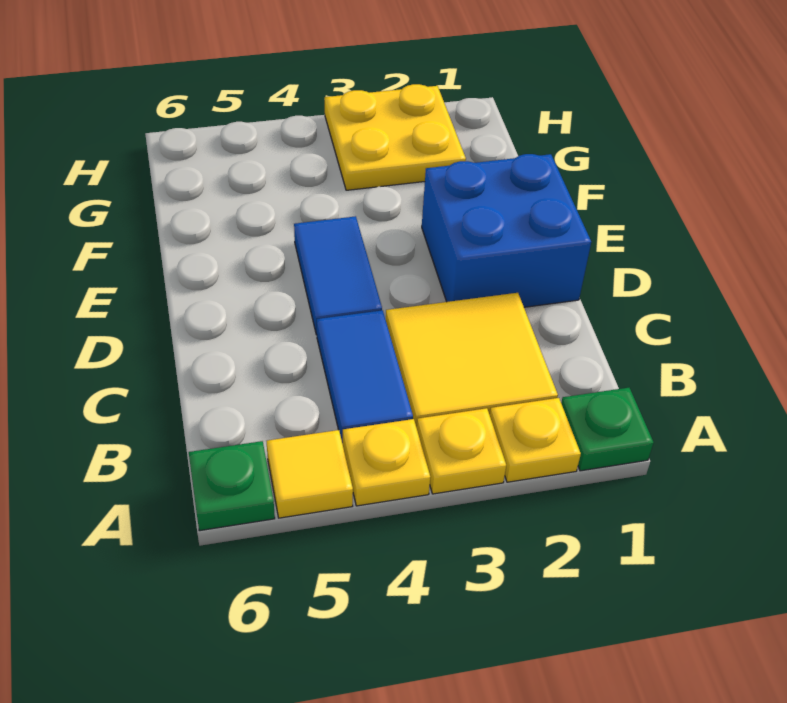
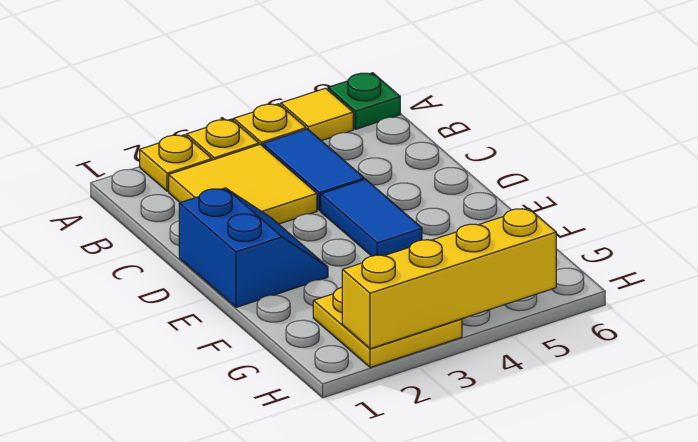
green 1x1 plate [561,388,654,471] -> none
blue 2x2 brick [422,154,591,307] -> blue 2x2 slope [179,188,328,307]
none -> yellow 1x4 brick [342,208,556,349]

